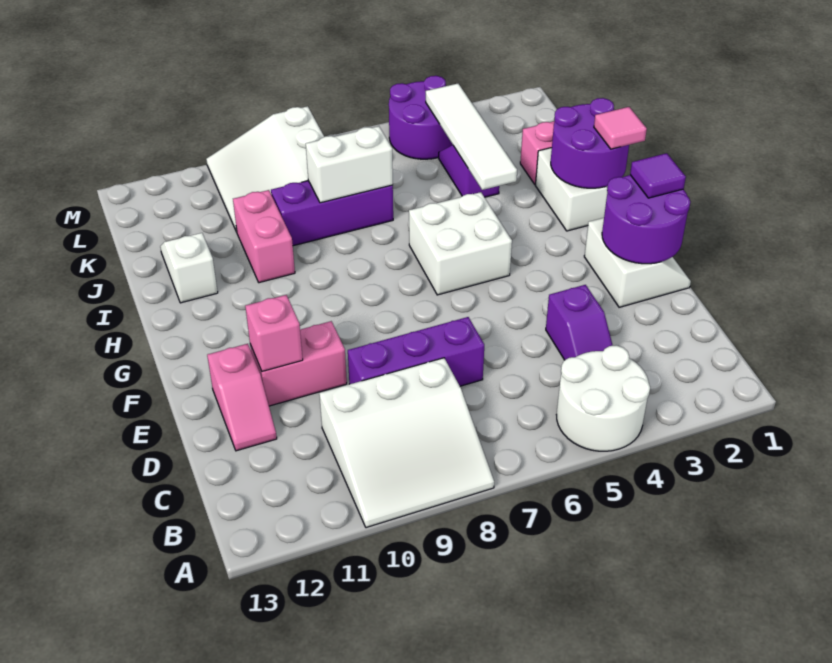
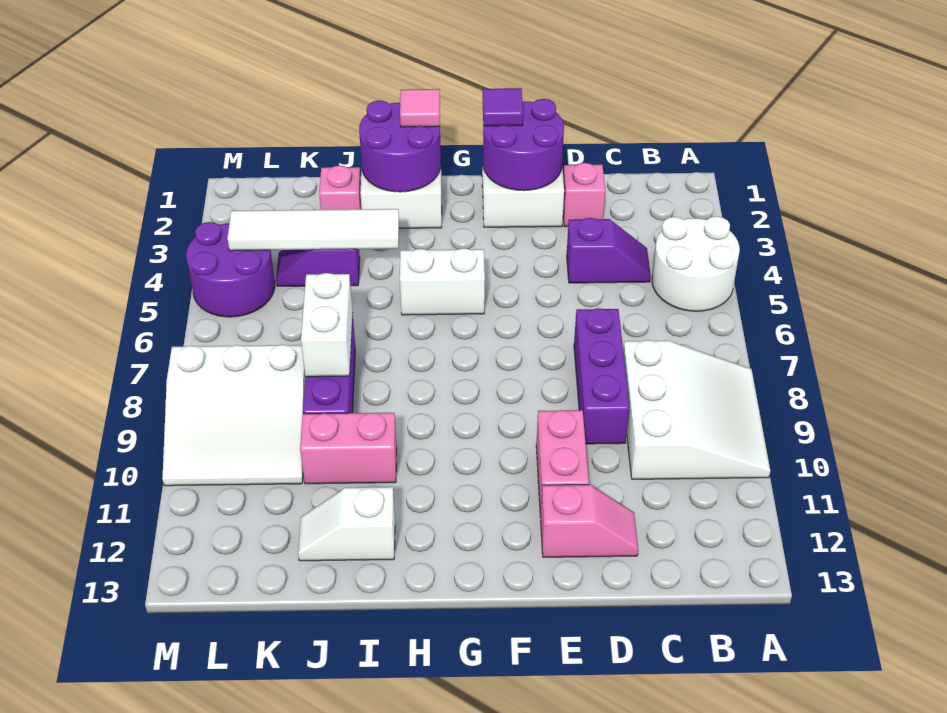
pink 1x1 brick [245,295,303,372] -> pink 1x1 brick moved to [563,163,605,227]
white 2x2 brick [409,192,512,295] -> white 1x2 brick [400,248,485,315]

